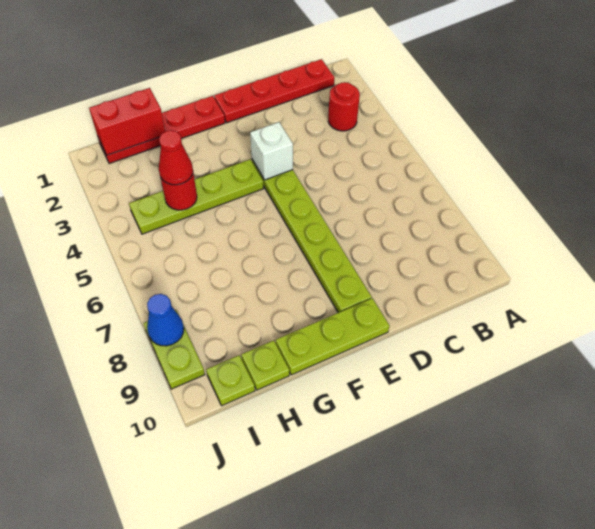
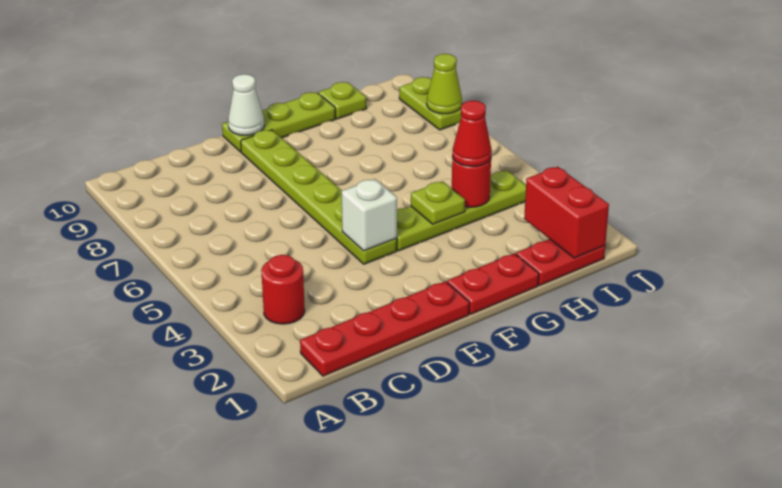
none -> white 1x1 cone [228,74,264,135]
red 1x2 brick [89,88,165,155] -> red 1x2 brick turned to [524,167,609,258]
lime 1x1 plate [206,355,255,406] -> lime 1x1 plate moved to [411,181,465,224]
blue 1x1 cone [147,294,184,346] -> lime 1x1 cone [427,54,462,114]

